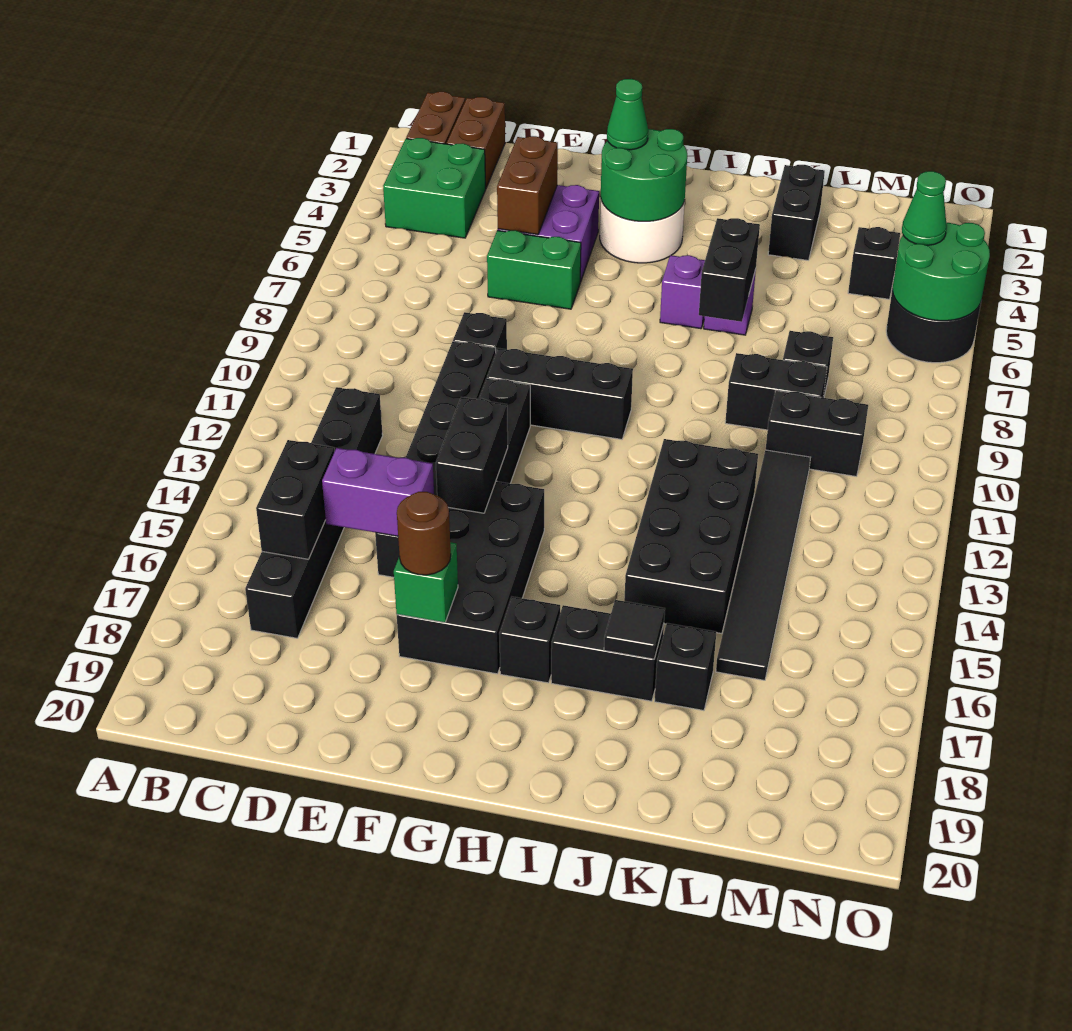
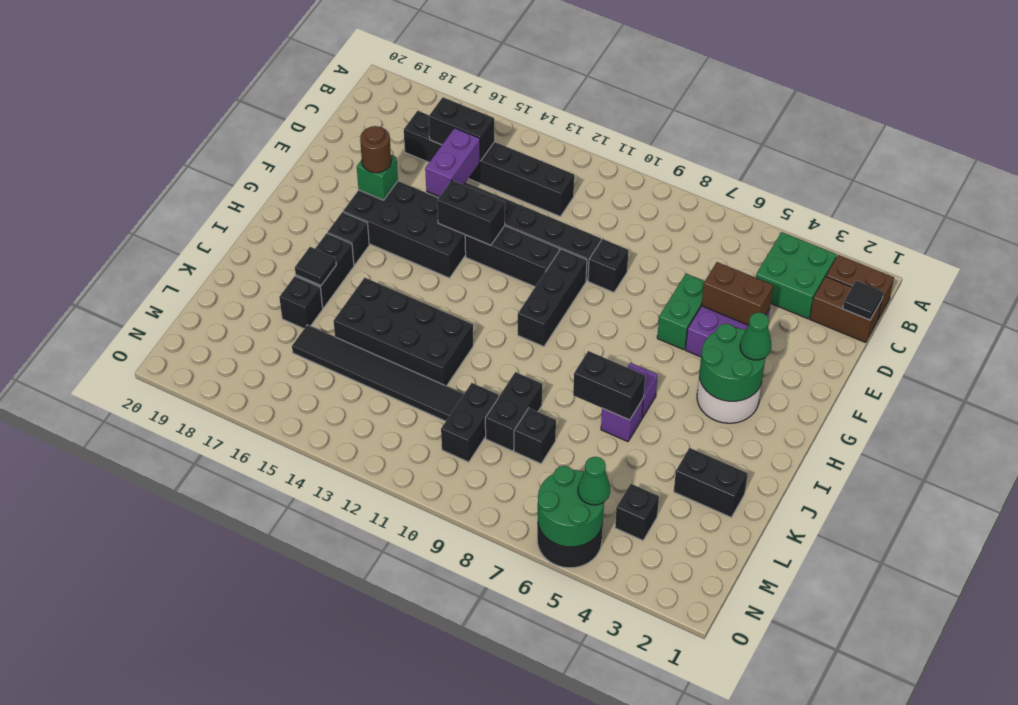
none -> black 1x1 tile [843,281,883,320]

